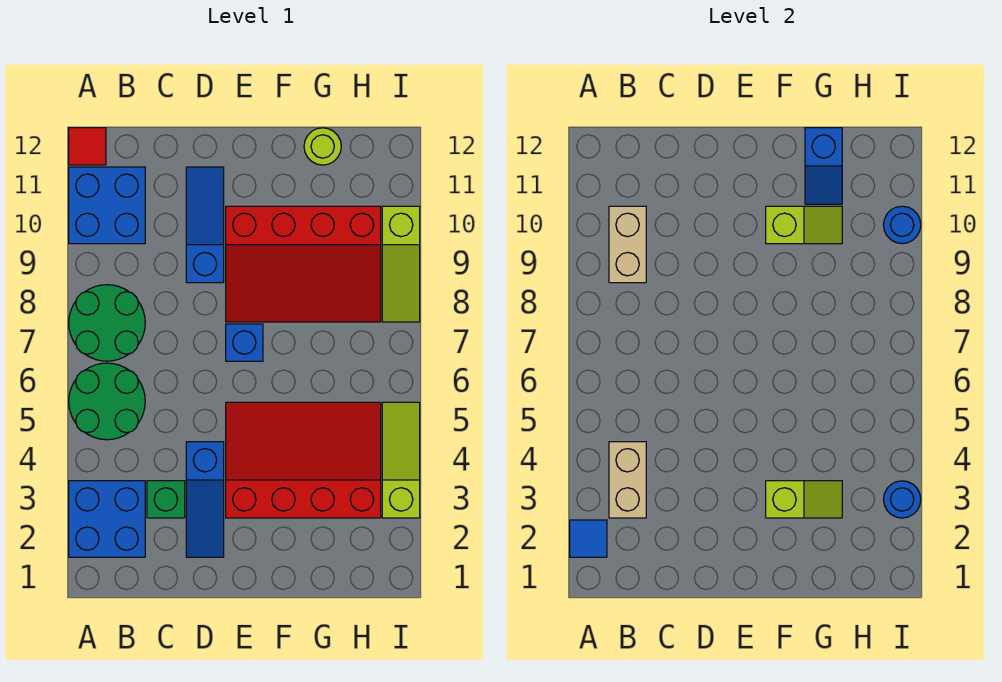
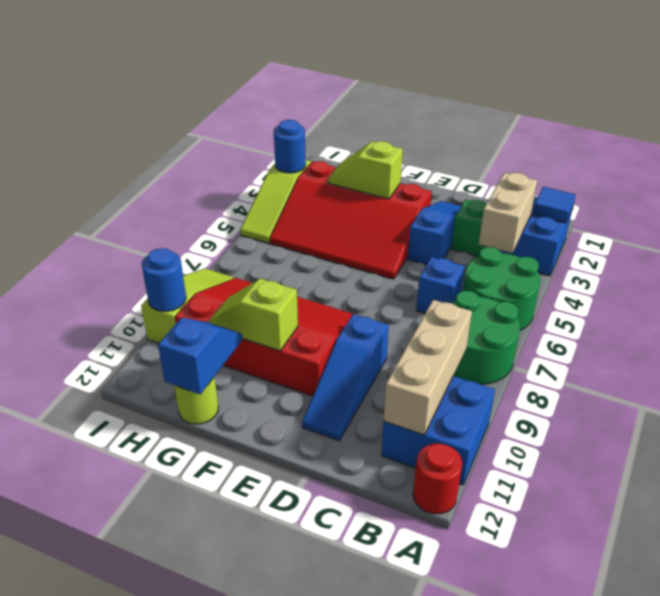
red 1x1 tile [69,128,106,165] -> red 1x1 round brick [413,444,462,514]
tan 1x2 brick [609,206,646,283] -> tan 1x3 brick [384,300,472,435]
blue 1x1 brick [226,324,263,361] -> blue 1x1 brick moved to [416,257,465,313]

